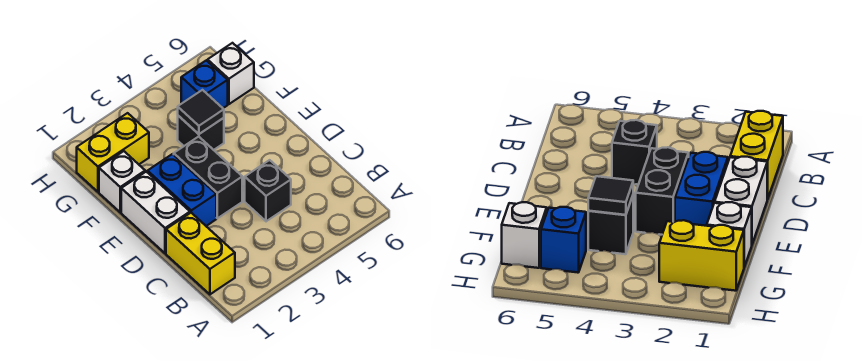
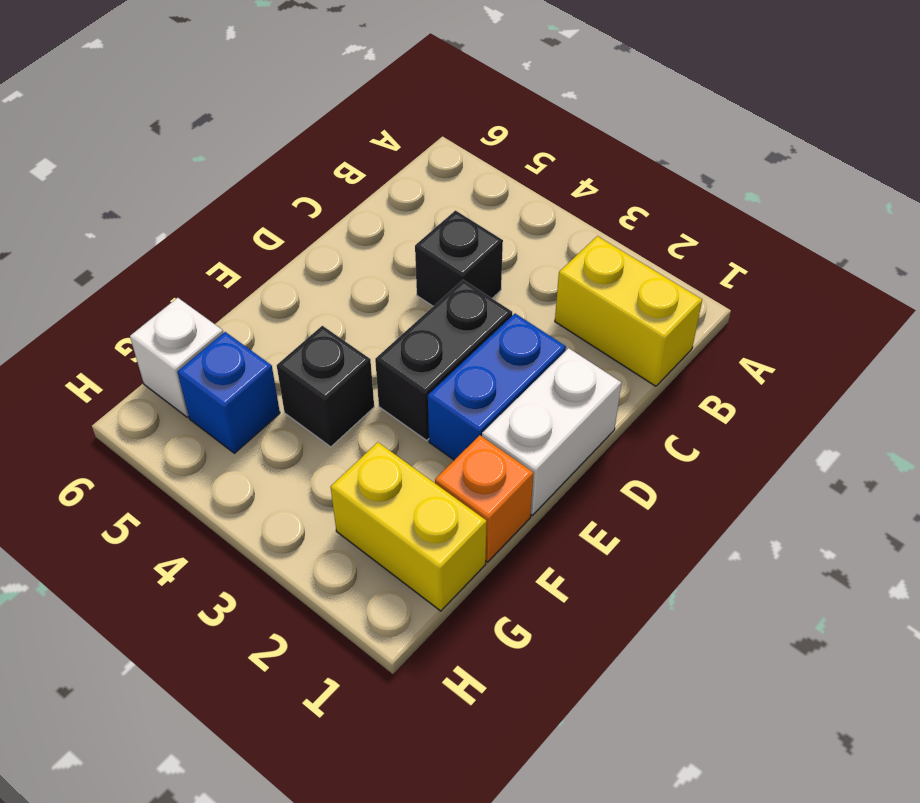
yellow 1x2 brick [166,213,235,294] -> yellow 1x2 brick turned to [555,236,702,386]
white 1x1 brick [99,151,145,212] -> orange 1x1 brick [435,435,534,562]
black 1x1 tile [178,90,224,134] -> none

